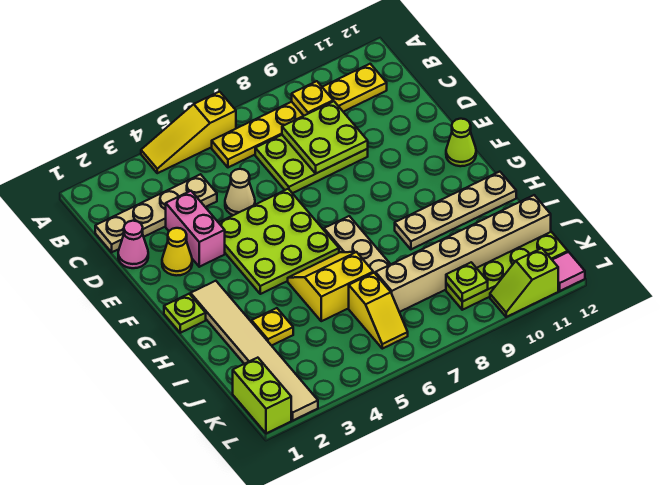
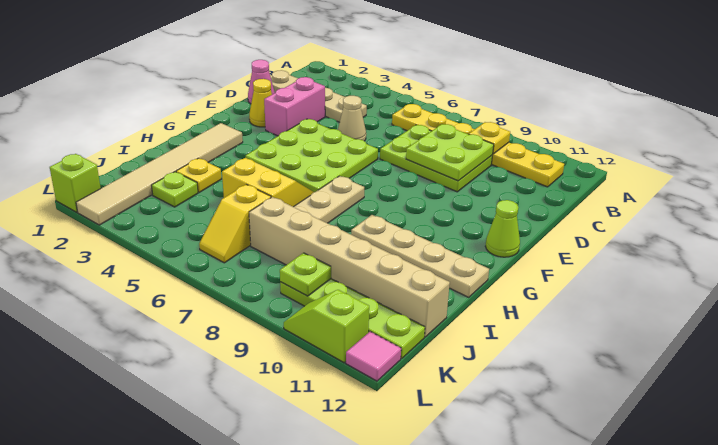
yellow 1x3 slope [141,92,236,173] -> none
lime 1x1 plate [164,294,206,333] -> lime 1x1 plate moved to [151,172,198,207]
lime 1x2 brick [233,358,291,433] -> lime 1x1 brick [50,154,101,212]

